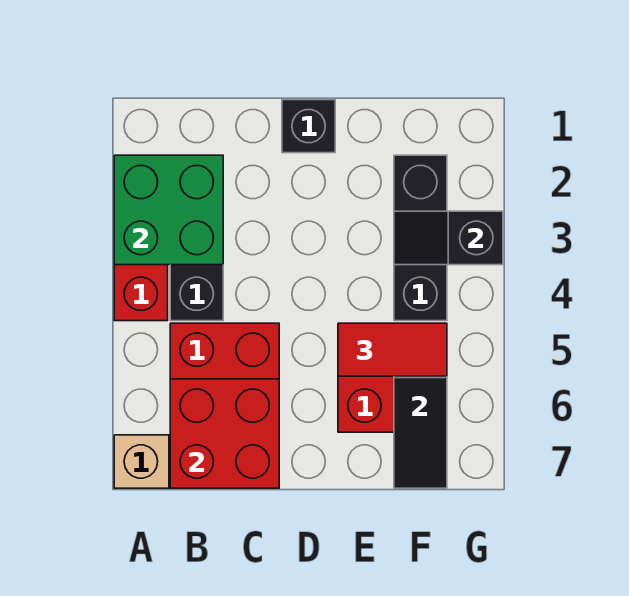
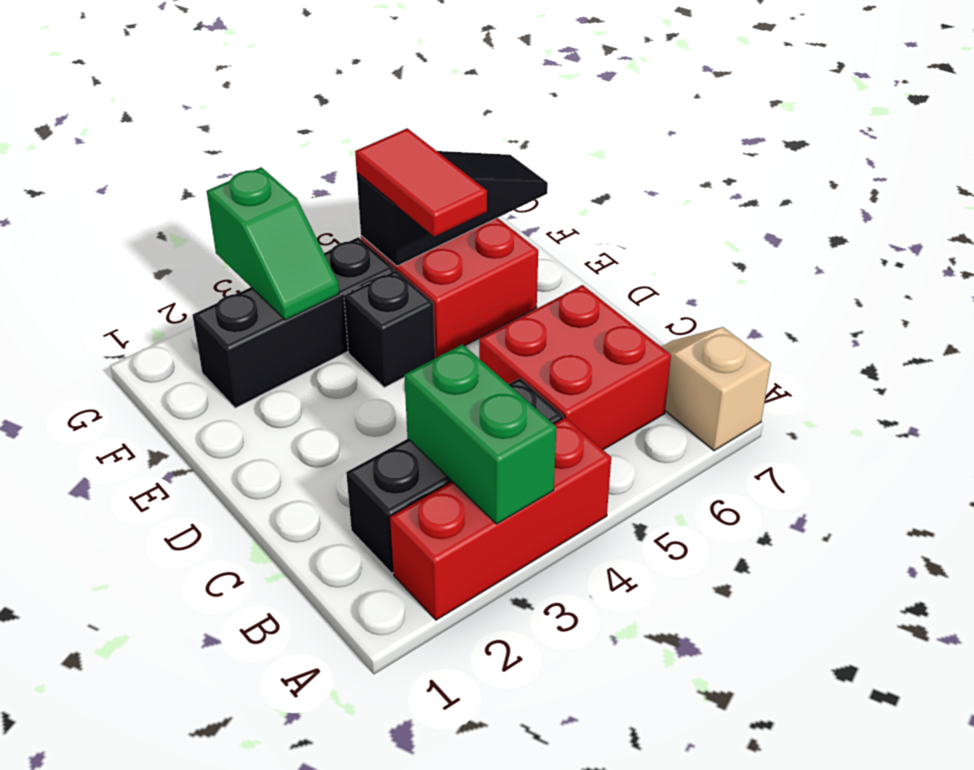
green 2x2 brick [114,155,223,265] -> green 1x2 brick [404,344,556,524]
red 2x2 brick [170,379,279,488] -> none
black 1x1 brick [282,100,335,153] -> black 1x1 brick moved to [344,270,435,387]
black 1x2 slope [394,211,503,265] -> green 1x2 slope [207,167,339,320]

